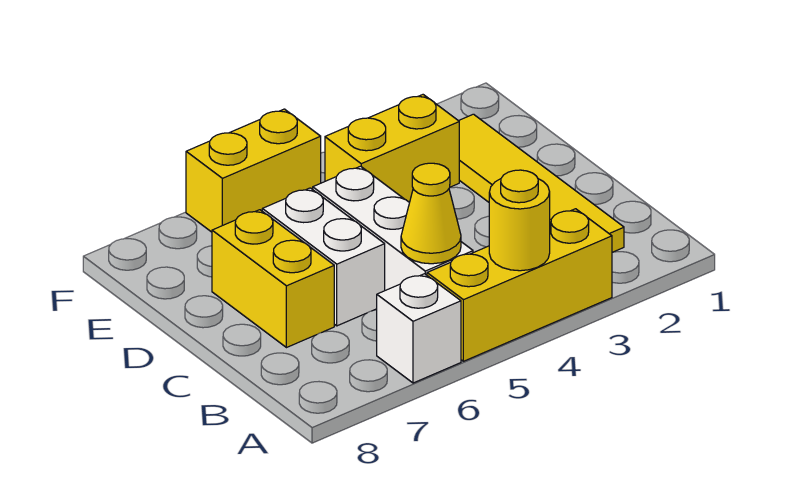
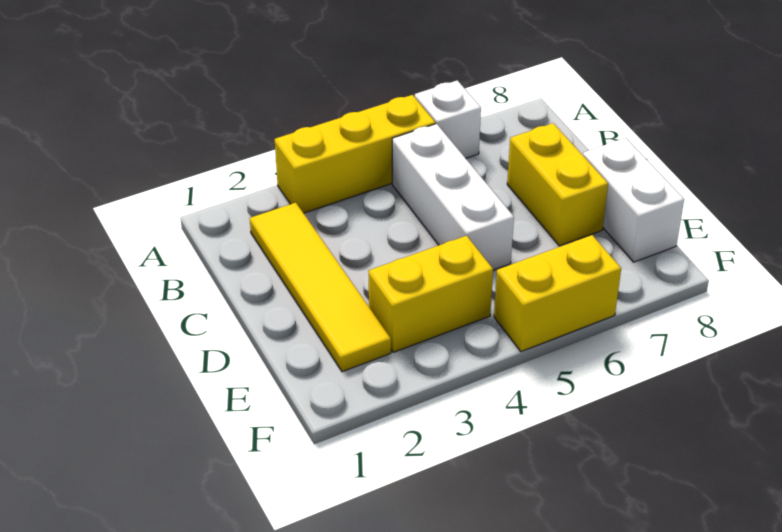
yellow 1x1 round brick [489,170,550,271] -> none
yellow 1x1 cone [401,163,461,264] -> none
white 1x2 brick [262,188,385,326] -> white 1x2 brick moved to [583,138,684,262]

